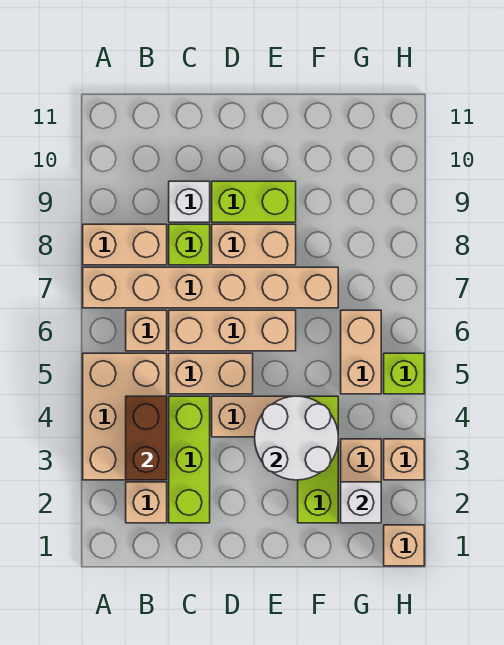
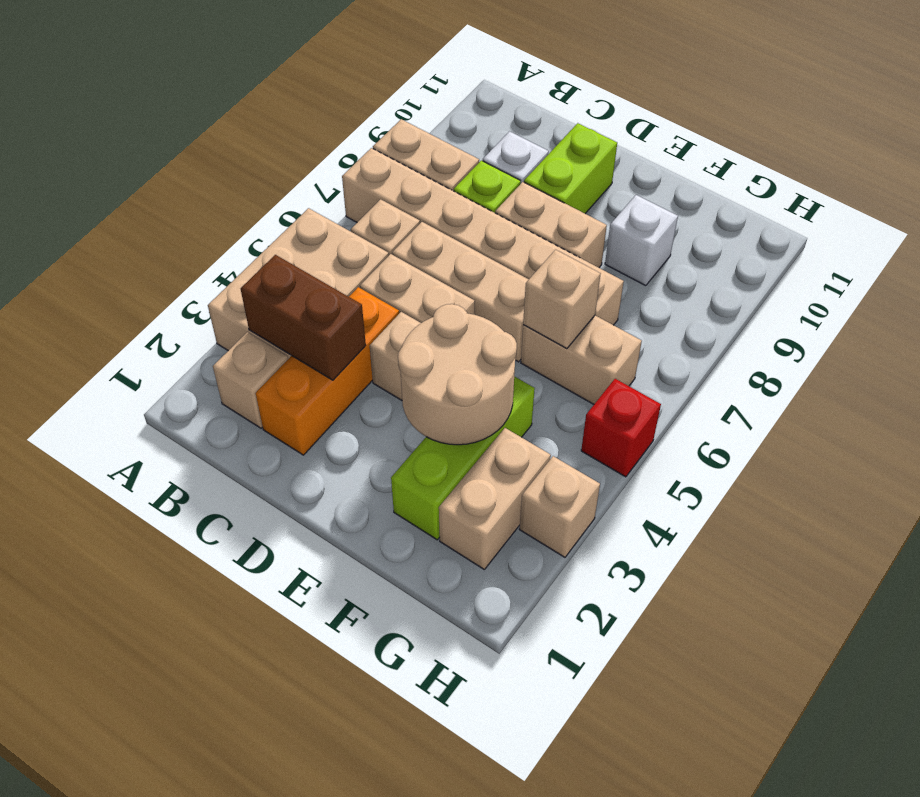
brown 1x2 brick [126,396,167,480] -> brown 1x2 brick turned to [241,255,366,380]
lime 1x3 brick [169,396,210,523] -> orange 1x3 brick [256,287,399,455]
lime 1x2 brick [212,181,296,222] -> lime 1x2 brick turned to [524,123,617,214]
white 2x2 round brick [255,396,338,480] -> tan 2x2 round brick [398,304,517,445]
white 1x1 brick [341,482,381,523] -> white 1x1 brick moved to [605,195,678,286]
tan 1x2 brick [341,310,381,394] -> tan 1x2 brick turned to [521,315,642,404]
tan 1x1 brick [384,525,424,566] -> tan 1x1 brick moved to [523,250,600,349]
lime 1x1 brick [384,353,424,394] -> red 1x1 brick [581,379,661,477]

